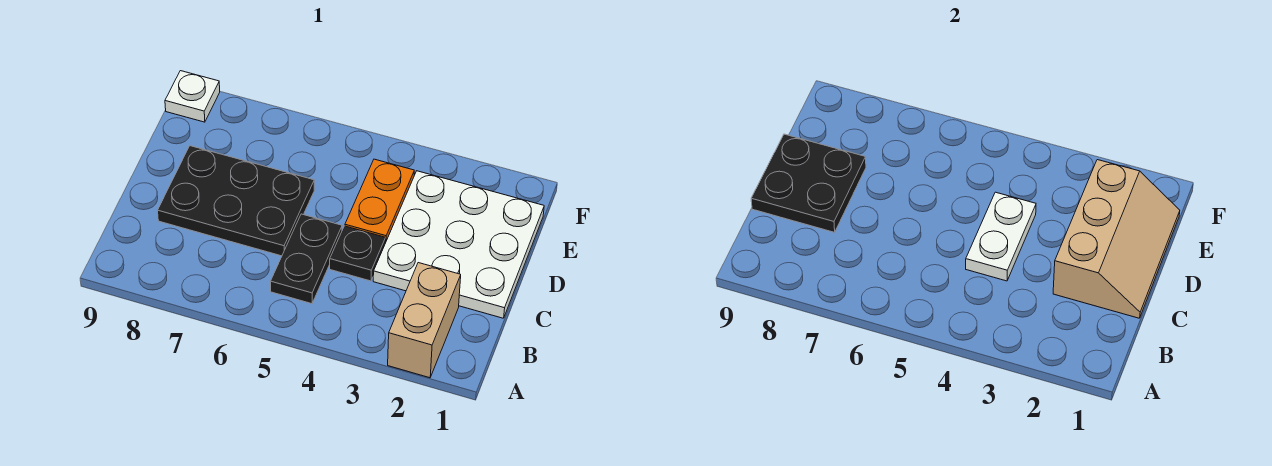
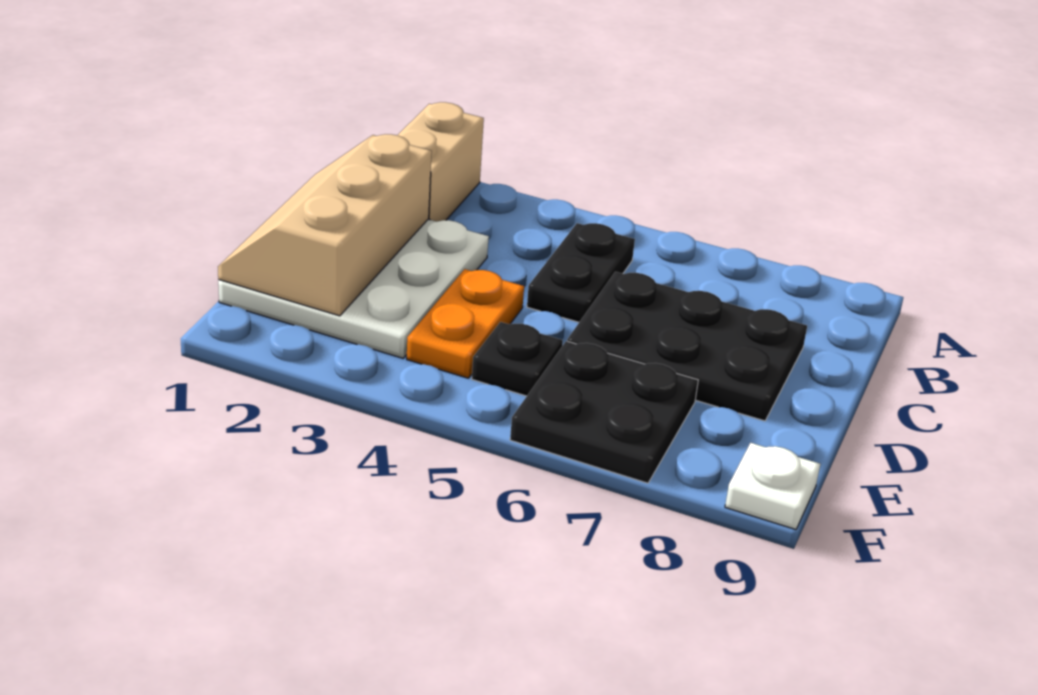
black 1x1 plate [330,226,386,281] -> black 1x1 plate moved to [472,322,563,396]
white 1x2 plate [966,192,1036,281] -> none
black 2x2 plate [751,134,866,232] -> black 2x2 plate moved to [510,341,698,483]

